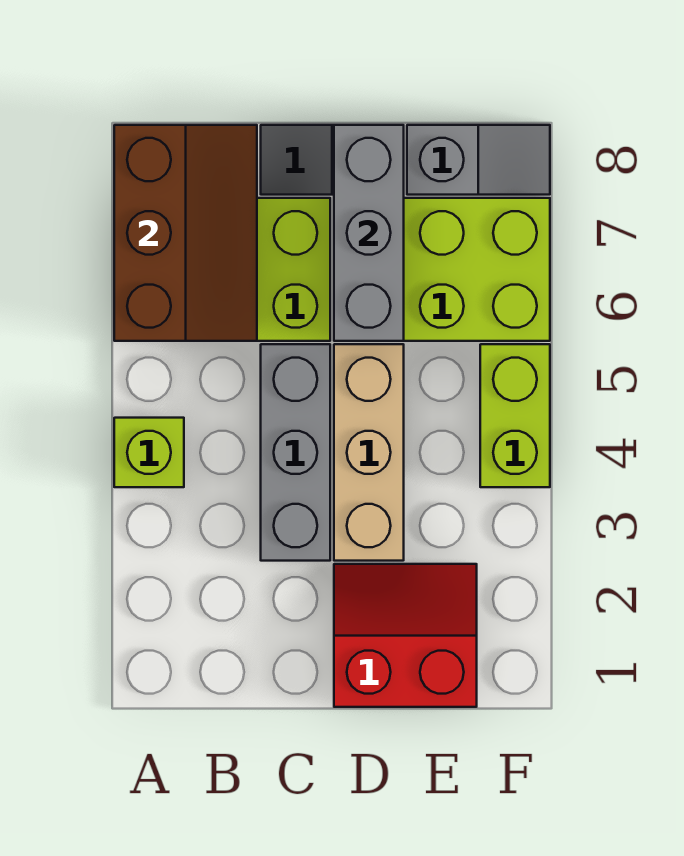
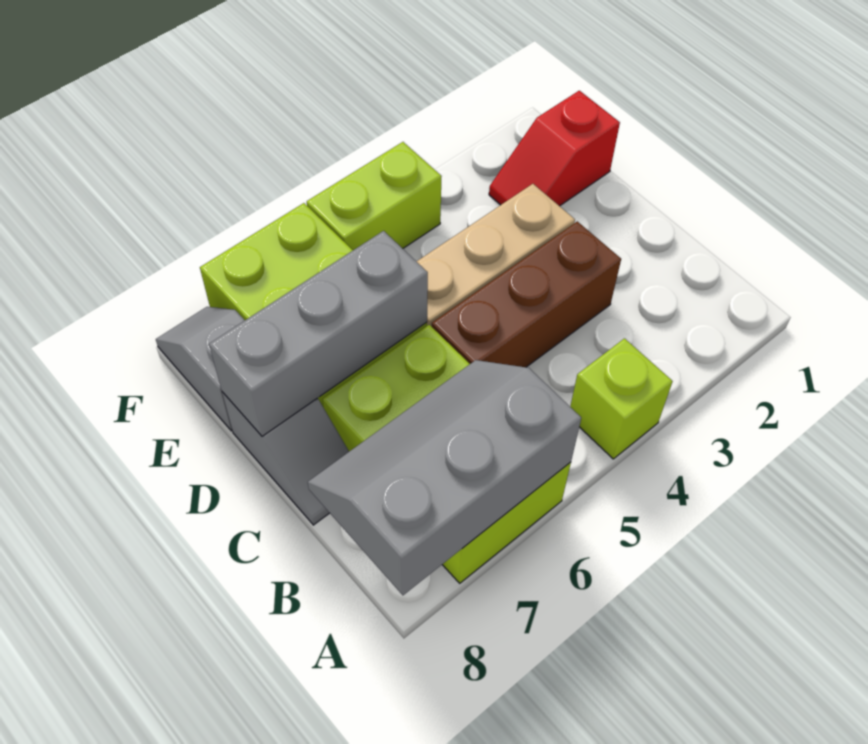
brown 2x3 slope [114,125,257,341] -> grey 2x3 slope [308,360,581,595]
grey 1x3 brick [261,344,330,561] -> brown 1x3 brick [432,221,621,367]
red 2x2 slope [334,564,477,707] -> red 1x2 slope [489,91,620,206]

